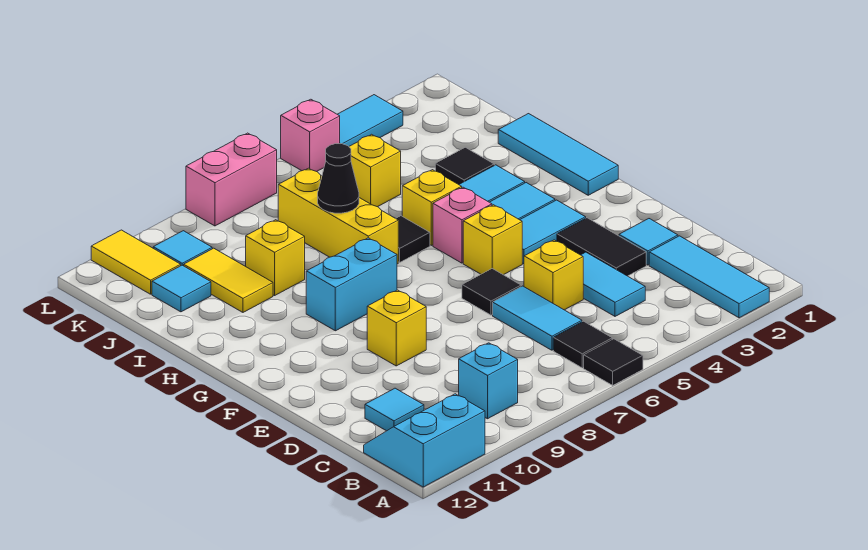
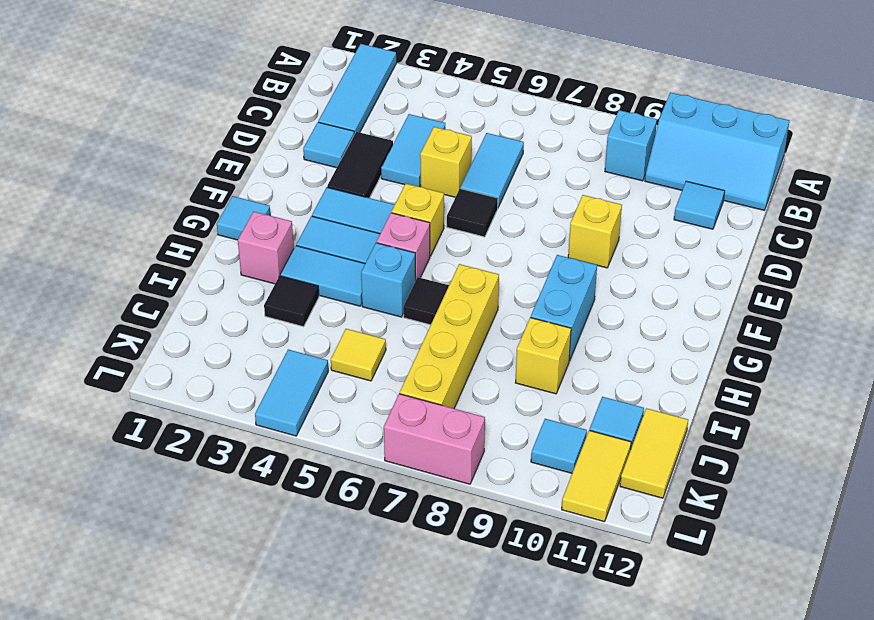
black 1x1 tile [584,339,643,385] -> none
cyan 2x2 slope [364,394,485,487] -> cyan 2x3 slope [645,92,789,210]
black 1x1 tile [553,321,612,368] -> none
cyan 1x3 tile [498,114,618,195] -> cyan 1x1 tile [217,196,270,240]
cyan 1x2 brick [306,238,397,331] -> cyan 1x2 brick turned to [531,255,597,361]
yellow 1x1 brick [402,170,462,245] -> cyan 1x1 brick [361,243,416,317]
yellow 1x3 brick [278,168,398,264] -> yellow 1x4 brick [400,264,499,408]
black 1x1 cone [318,144,359,213] -> none
yellow 1x2 tile [184,248,273,312] -> yellow 1x2 tile moved to [620,408,688,498]
yellow 1x1 brick [349,134,401,207] -> yellow 1x1 tile [331,329,386,381]
cyan 1x2 tile [337,95,403,146] -> cyan 1x2 tile turned to [255,350,328,436]
pink 1x1 brick [281,99,340,172] -> pink 1x1 brick moved to [238,212,294,284]

